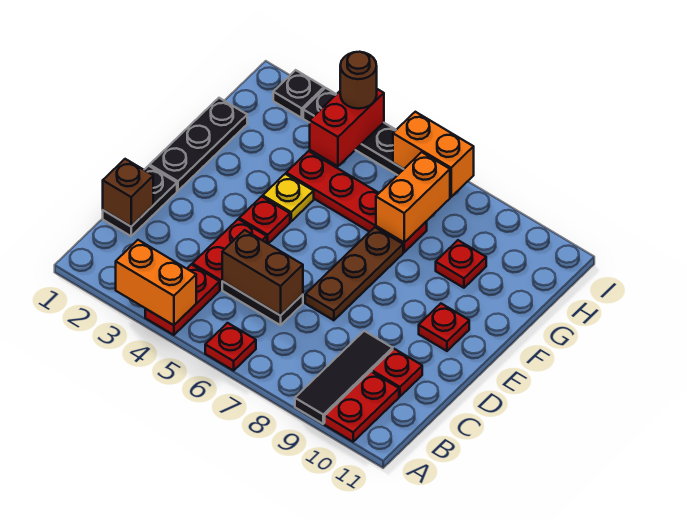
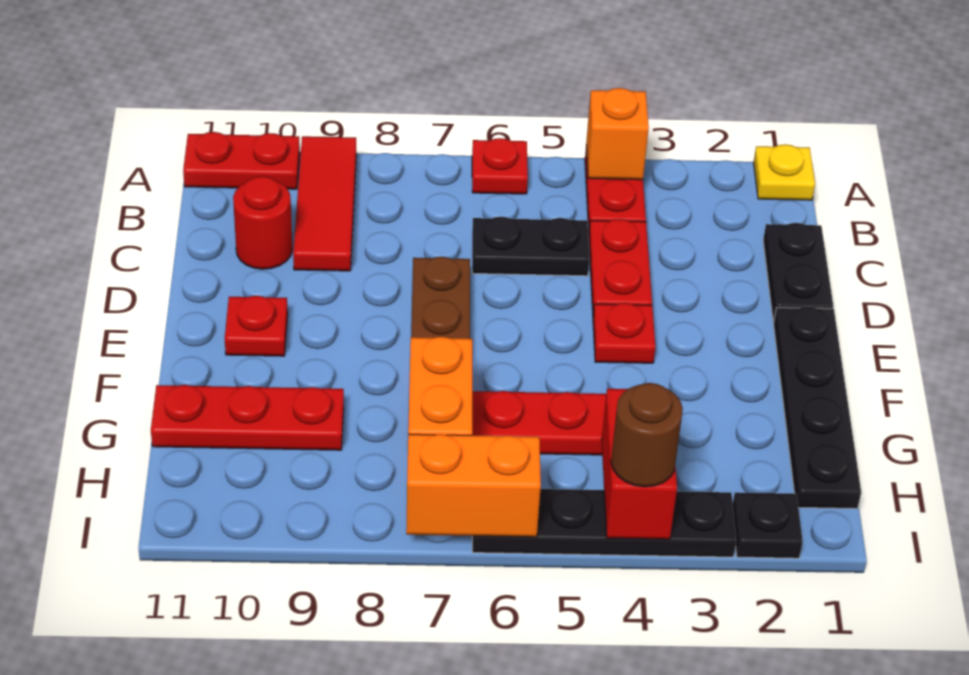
orange 1x2 brick [116,240,196,325] -> orange 1x1 brick [586,88,649,180]
black 1x3 tile [295,331,393,424] -> red 1x3 tile [293,136,356,271]
red 1x2 plate [325,371,399,442] -> red 1x2 plate turned to [183,132,300,189]
brown 1x1 brick [103,159,153,226] -> none
brown 1x2 brick [222,230,303,316] -> none
red 1x1 plate [372,349,422,396] -> red 1x1 round brick [233,176,292,269]
black 1x3 plate [150,98,247,191] -> black 1x4 plate [774,307,861,509]
yellow 1x1 plate [263,174,314,221] -> yellow 1x1 plate moved to [754,144,815,200]
red 1x1 plate [436,240,486,288] -> red 1x3 plate [151,385,344,450]

